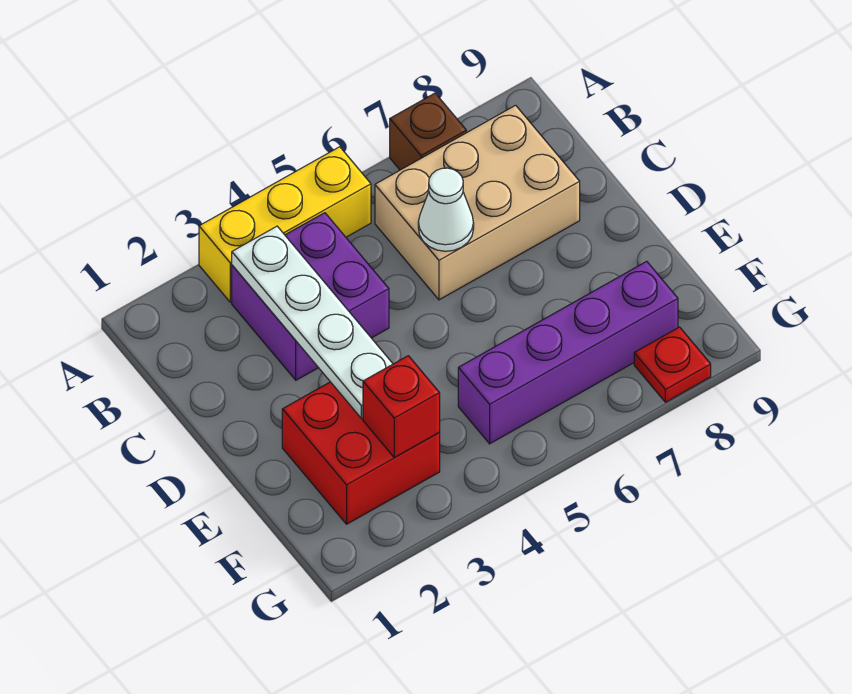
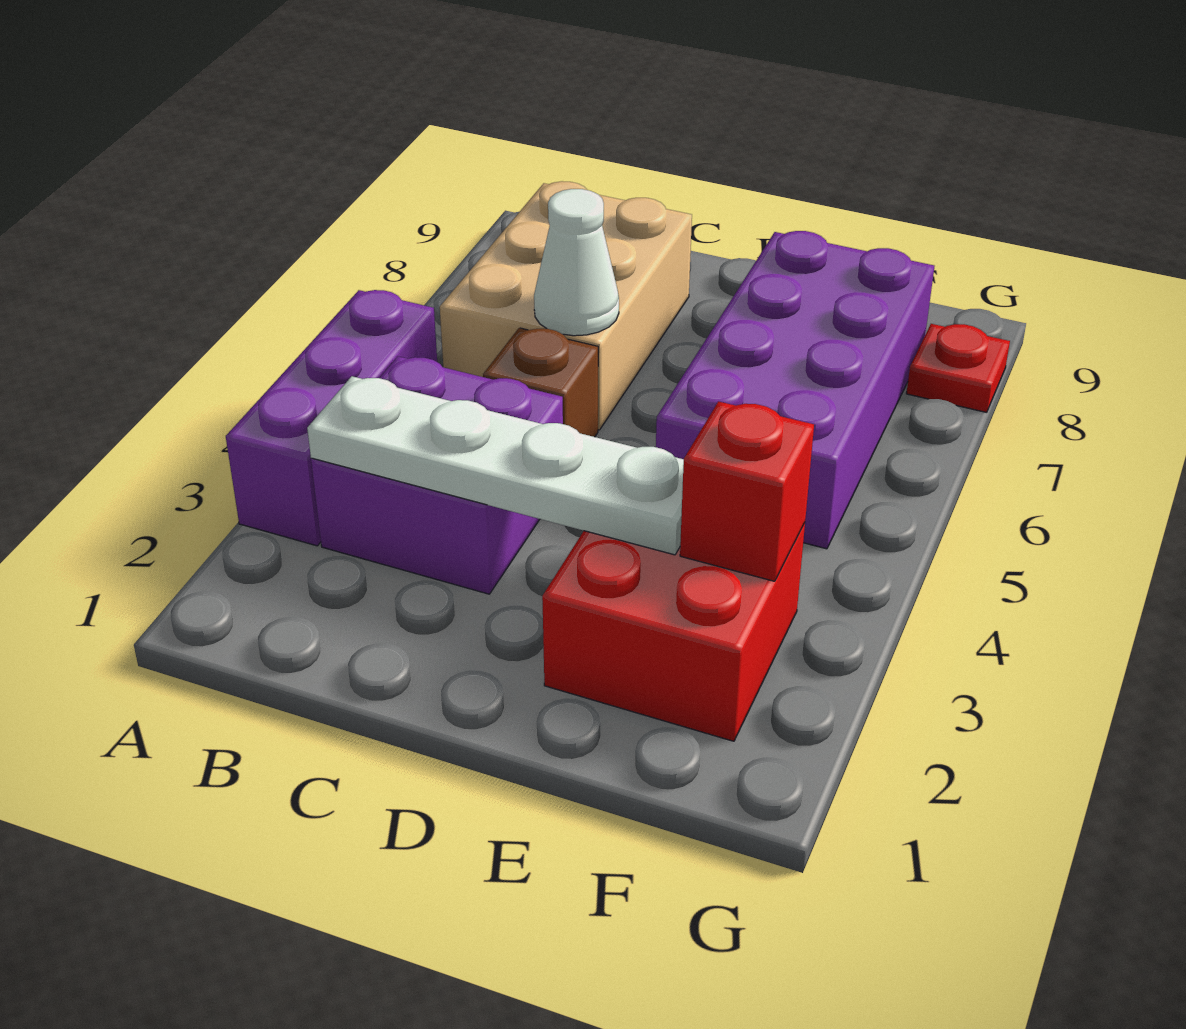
yellow 1x3 brick [199,147,371,302] -> purple 1x3 brick [226,290,437,546]
brown 1x1 brick [390,93,466,170] -> brown 1x1 brick moved to [483,328,598,437]
purple 1x4 brick [458,261,678,444] -> purple 2x4 brick [656,231,934,549]

